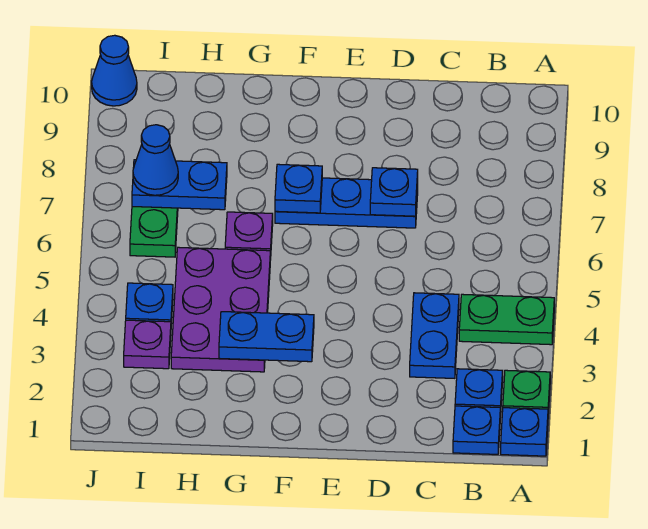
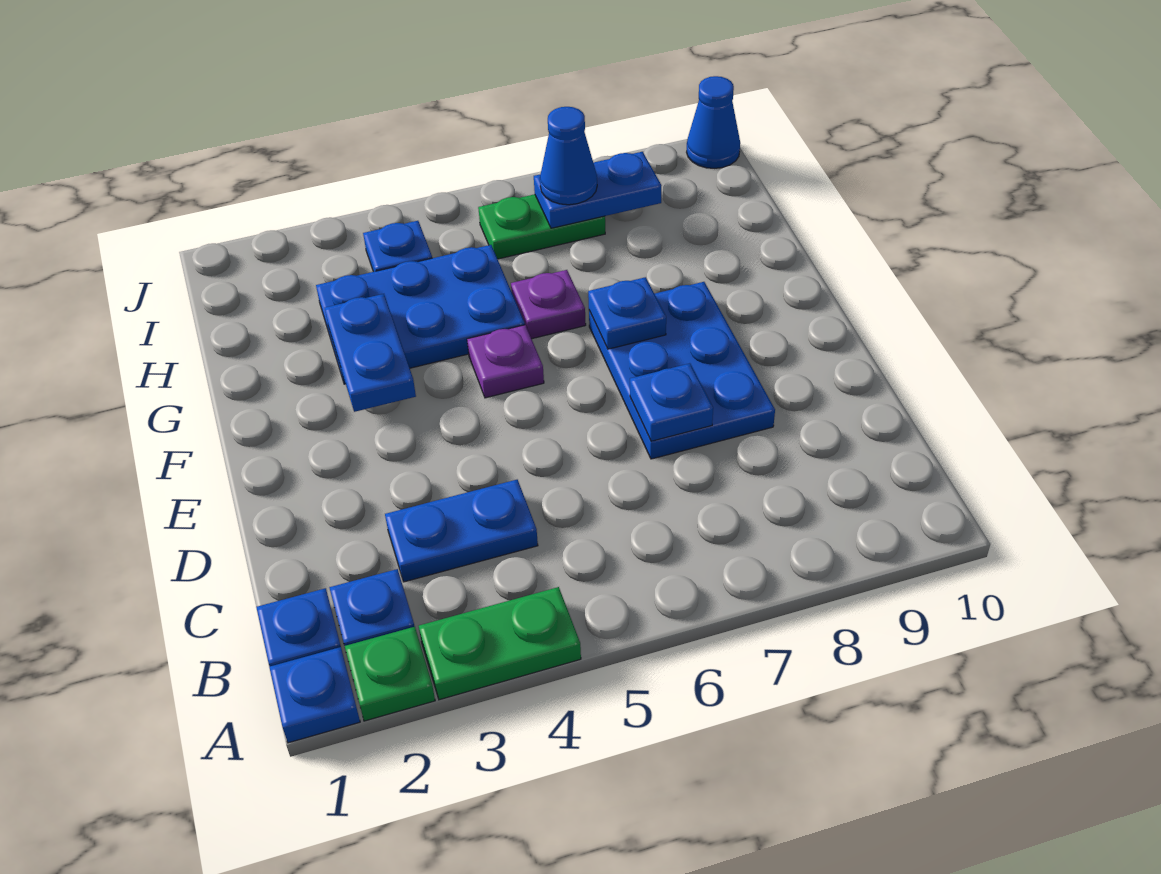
green 1x2 plate [459,294,554,345] -> green 1x2 plate turned to [419,587,581,700]
blue 1x3 plate [275,178,418,228] -> blue 2x3 plate [589,282,775,459]
purple 2x3 plate [171,247,270,372] -> blue 2x3 plate [316,245,525,384]
blue 1x2 plate [132,160,227,210] -> blue 1x2 plate turned to [534,152,662,228]
purple 1x1 plate [124,320,171,369] -> purple 1x1 plate moved to [467,325,544,398]

